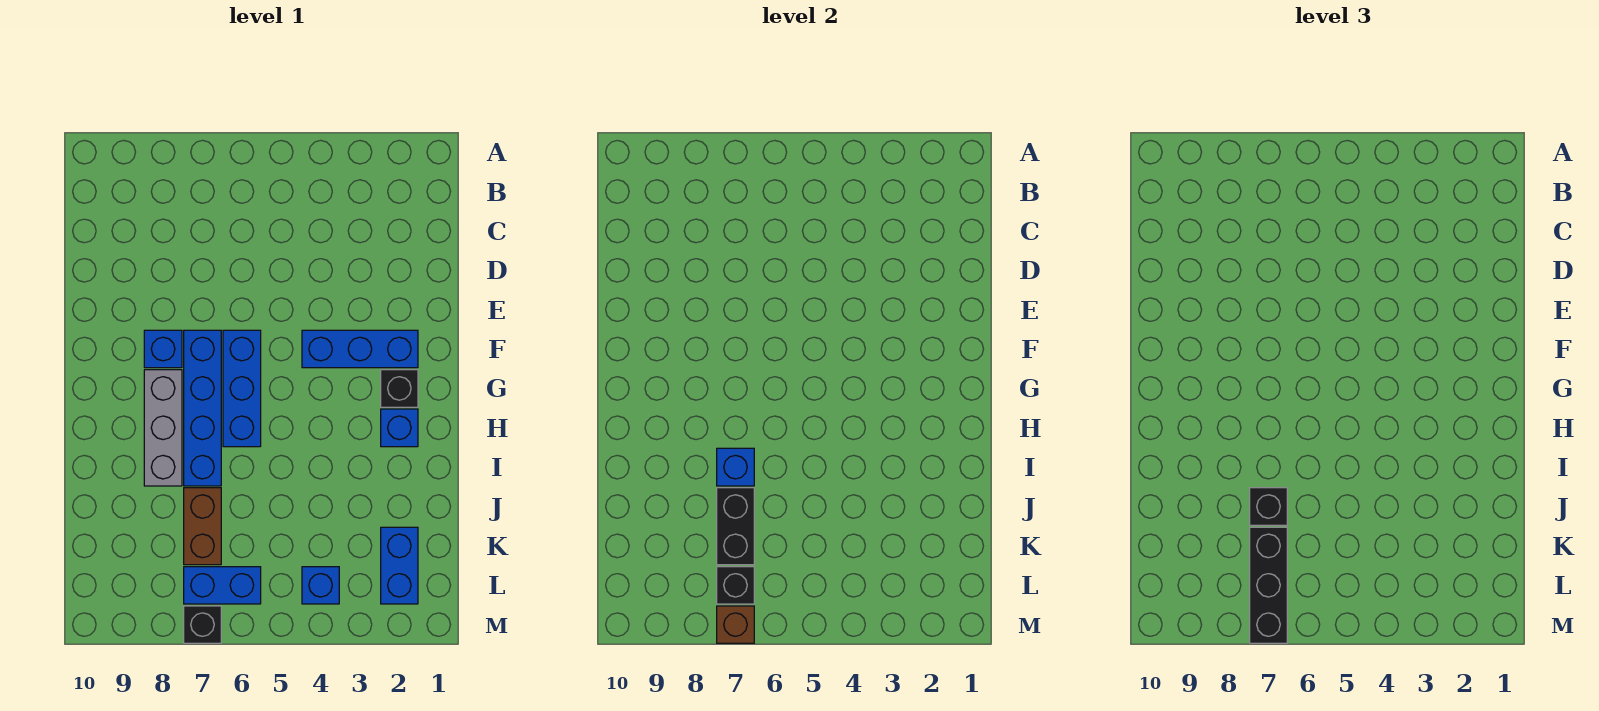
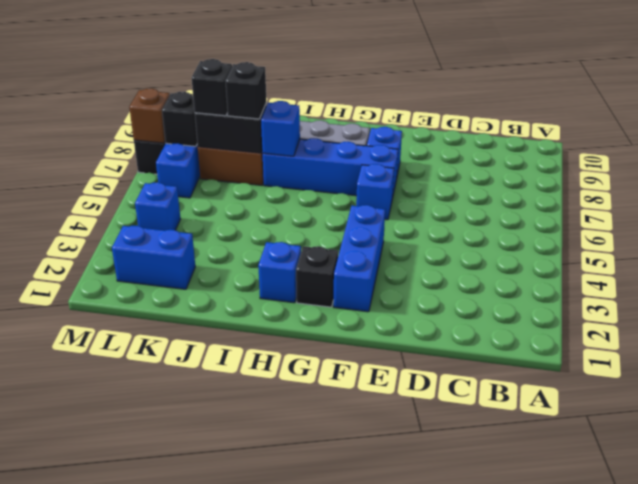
blue 1x3 brick [223,330,261,447] -> blue 1x1 brick [356,164,394,220]
black 1x3 brick [1250,527,1287,643] -> black 1x1 brick [192,59,232,116]

